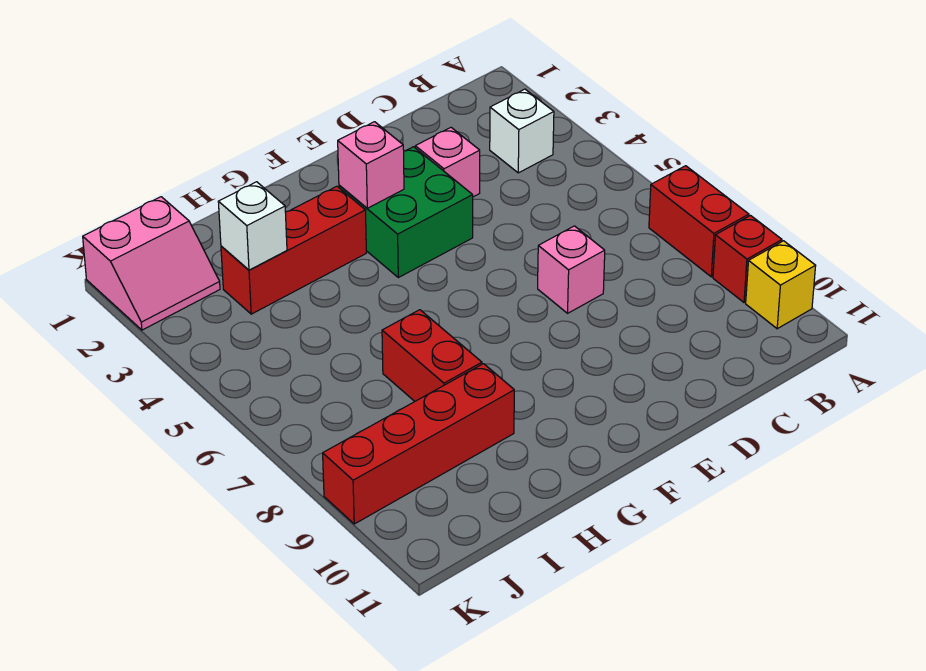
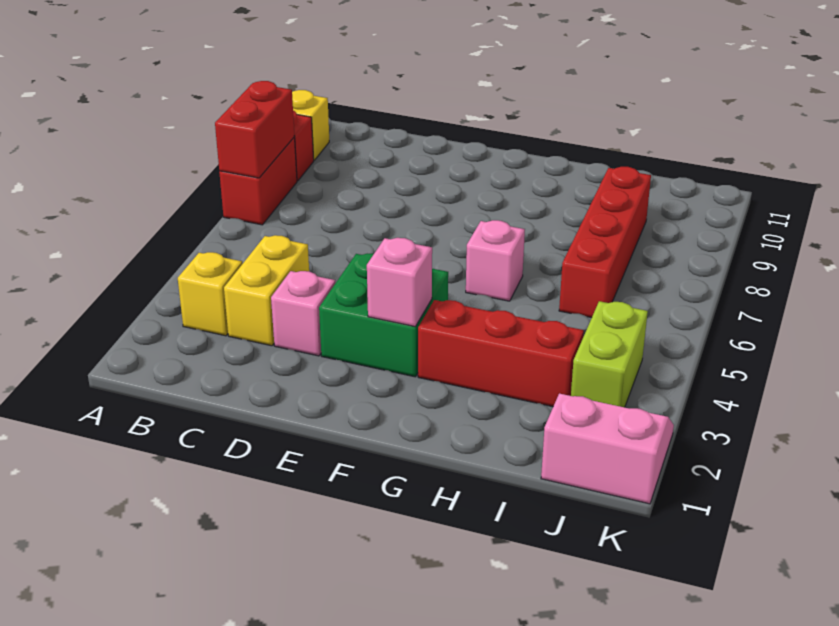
white 1x1 brick [490,89,554,173] -> yellow 1x1 brick [178,252,242,336]
none -> yellow 1x2 brick [224,235,309,346]
pink 1x1 brick [538,226,605,313] -> pink 1x1 brick moved to [466,220,525,301]
red 1x2 brick [382,310,482,401] -> red 1x2 brick moved to [215,81,295,178]
red 1x4 brick [323,364,514,524] -> red 1x4 brick turned to [559,167,651,318]
white 1x1 brick [218,182,287,270] -> none
none -> lime 1x2 brick [571,301,648,407]

